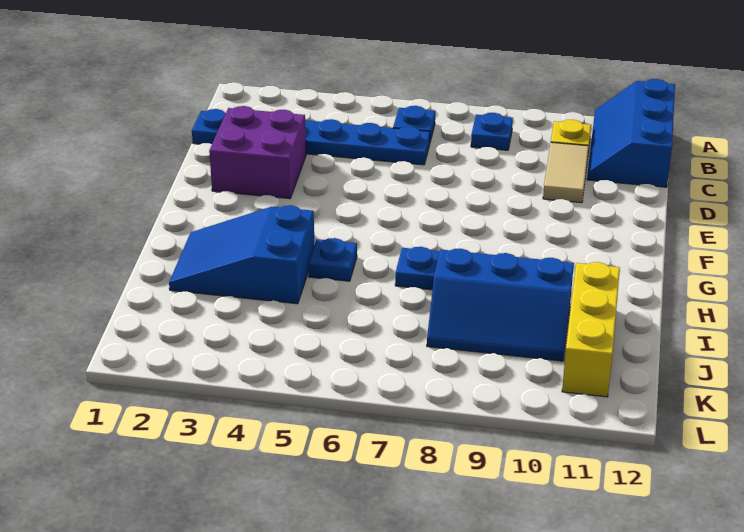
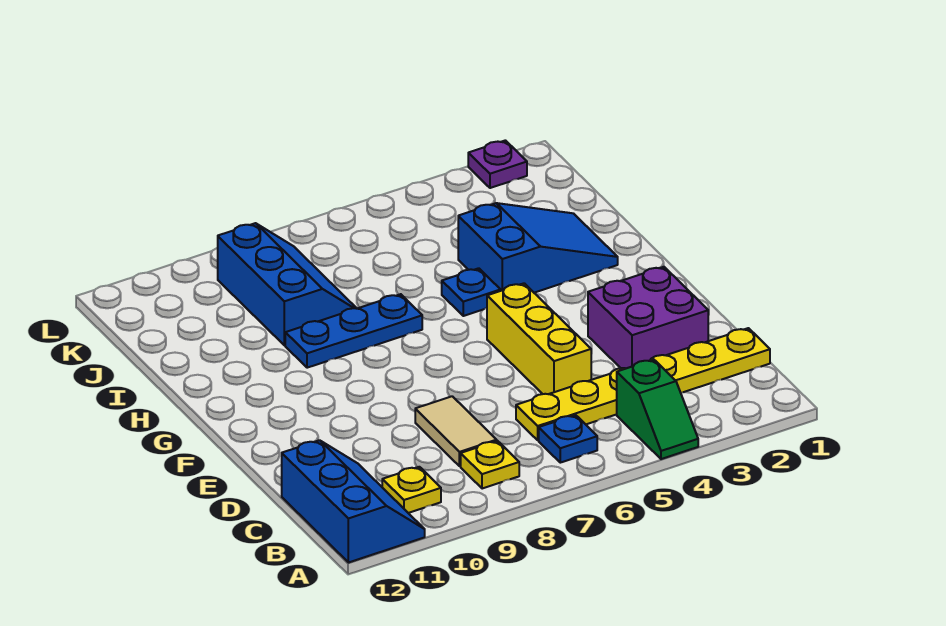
none -> green 1x2 slope [617,360,698,459]
blue 1x1 plate [471,113,513,150] -> yellow 1x1 plate [461,441,519,489]
blue 1x6 plate [192,109,430,165] -> yellow 1x6 plate [516,328,770,440]
tan 1x2 tile [543,142,589,203] -> tan 1x2 tile moved to [415,396,497,466]
blue 2x3 slope [427,249,574,361] -> blue 2x3 slope turned to [218,223,357,345]
yellow 1x3 brick [562,262,620,397] -> yellow 1x3 brick moved to [487,283,591,394]
none -> purple 1x1 plate [468,140,527,188]

